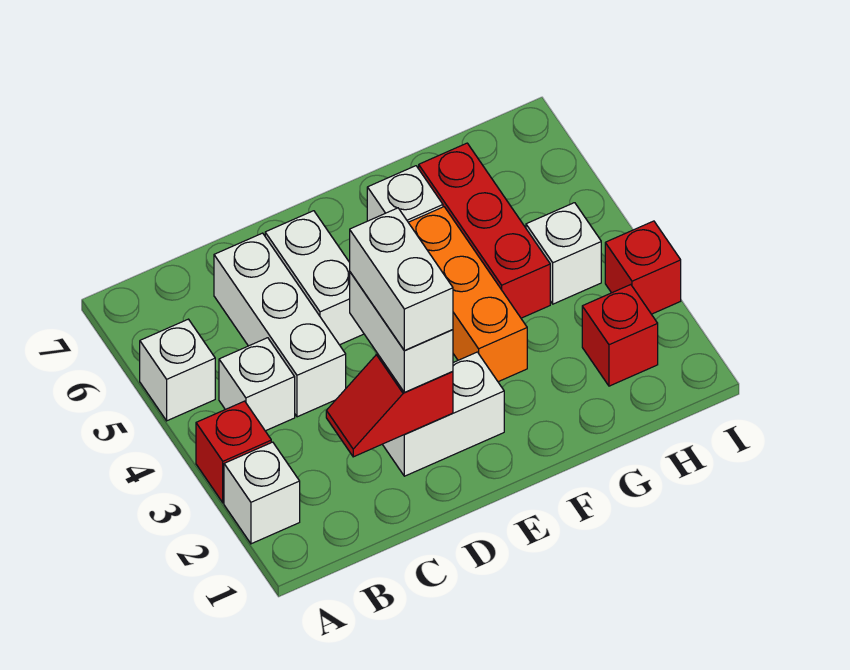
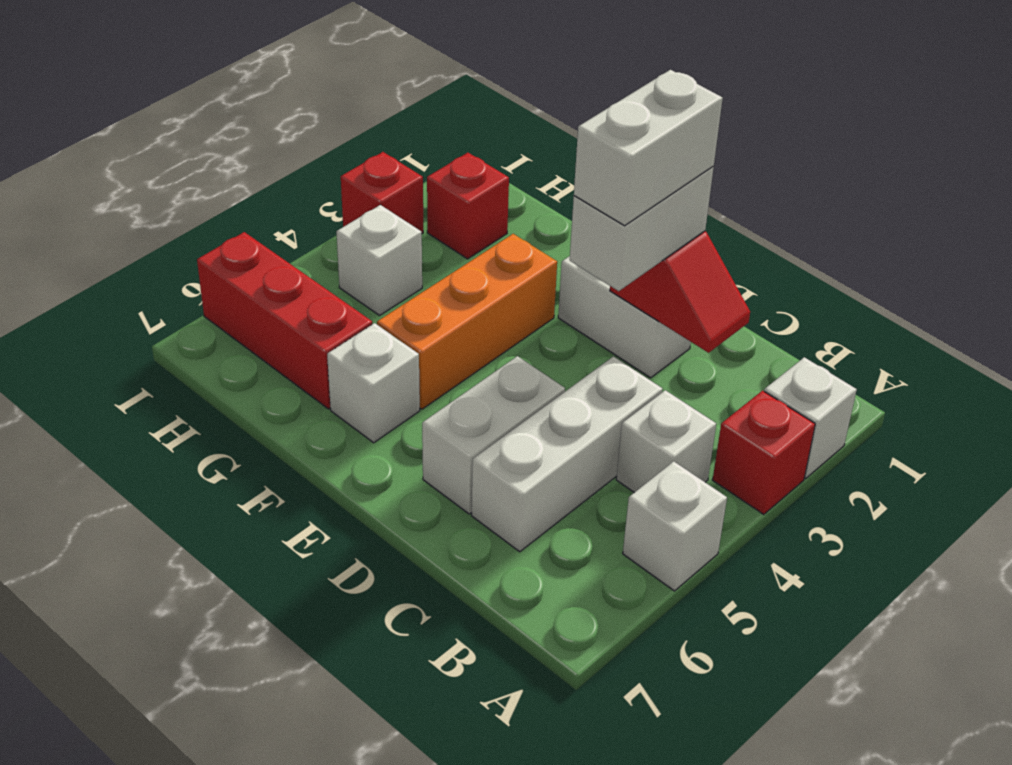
red 1x3 brick [419,143,550,318] -> red 1x3 brick turned to [197,232,372,409]

